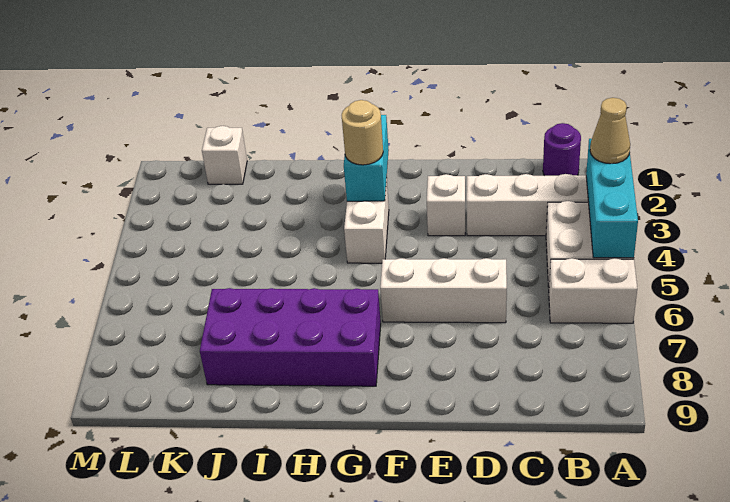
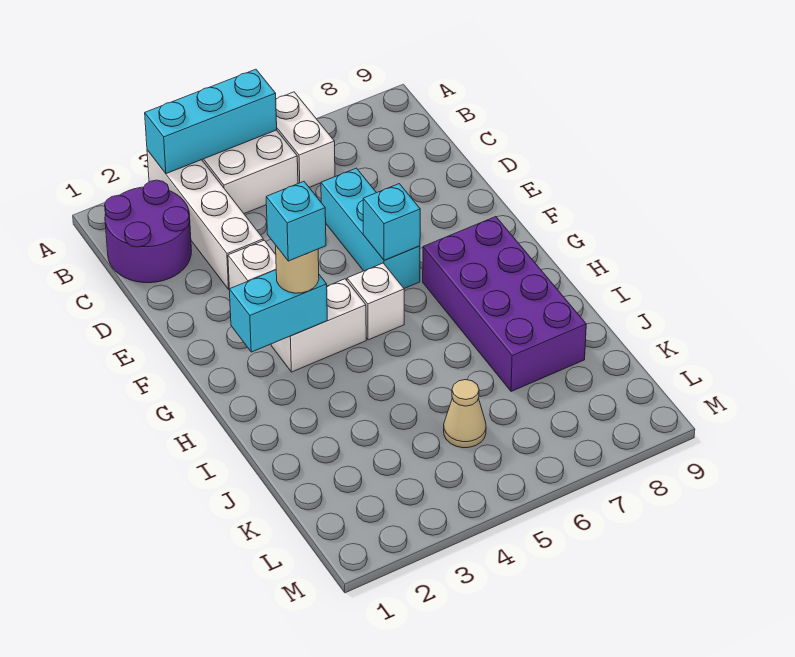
tan 1x1 cone [590,98,630,164] -> tan 1x1 cone moved to [444,380,486,448]
purple 1x1 round brick [543,123,581,176] -> purple 2x2 round brick [105,180,191,283]
white 1x3 brick [380,258,507,323] -> cyan 1x3 brick [321,168,420,288]
none -> cyan 1x1 brick [363,184,420,261]
none -> cyan 1x1 brick [266,182,326,261]
white 1x1 brick [202,126,247,184] -> white 1x1 brick moved to [347,263,404,340]

